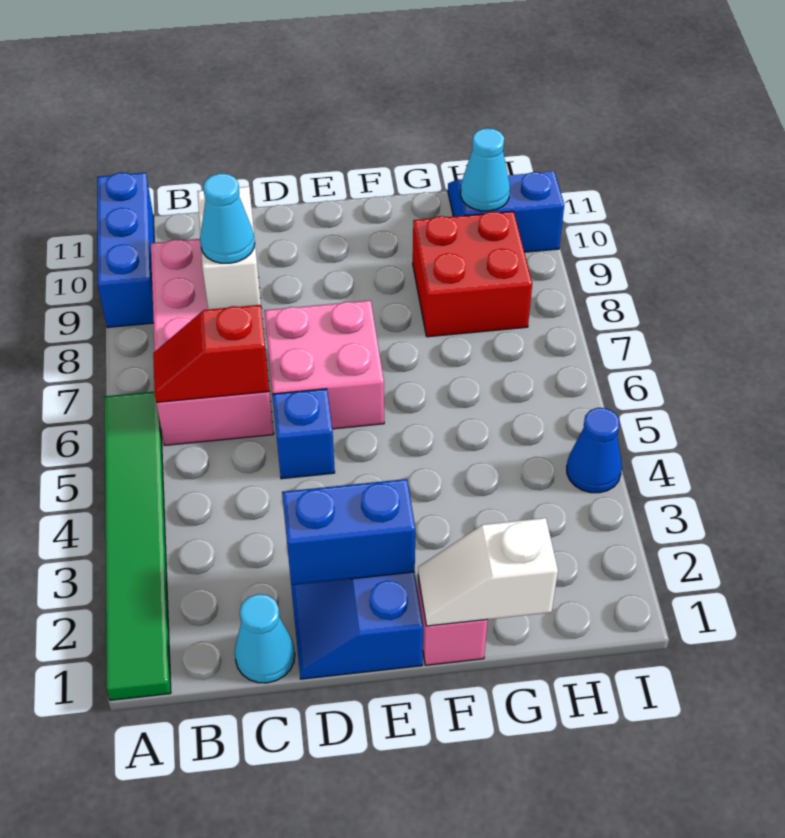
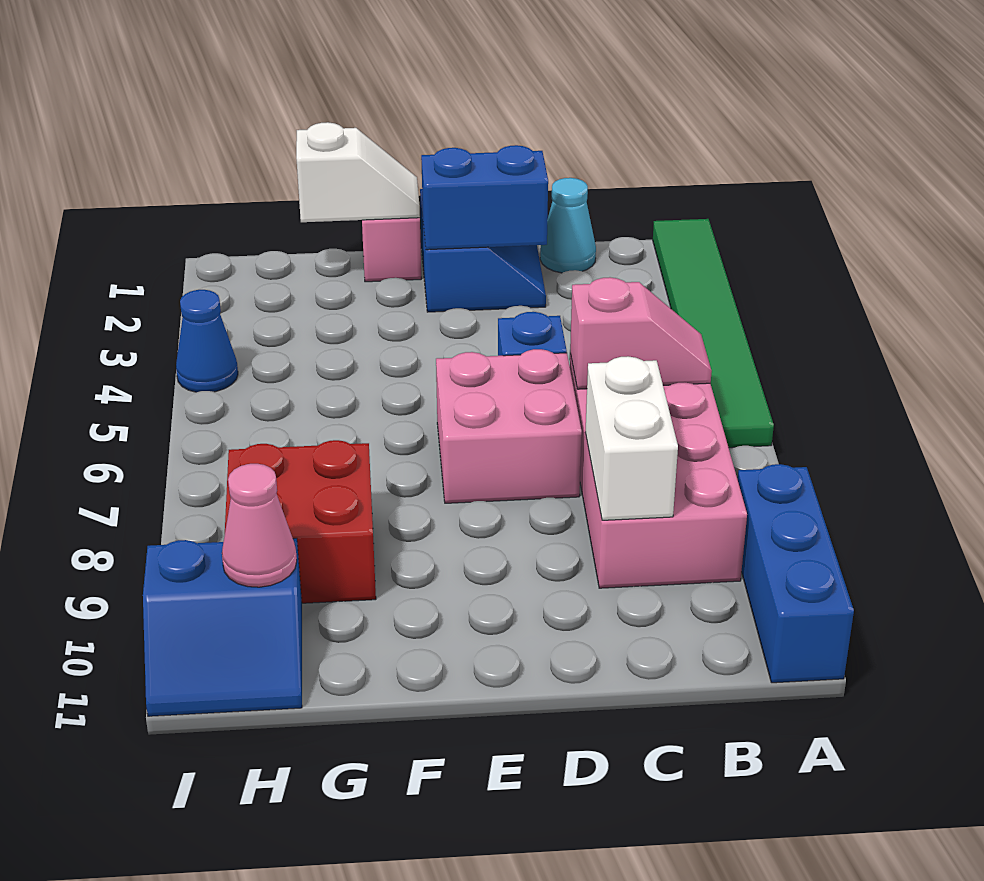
red 1x2 slope [153,305,269,402] -> pink 1x2 slope [570,277,712,389]
cyan 1x1 cone [200,173,255,263] -> none
cyan 1x1 cone [461,128,510,211] -> pink 1x1 cone [222,464,297,587]

